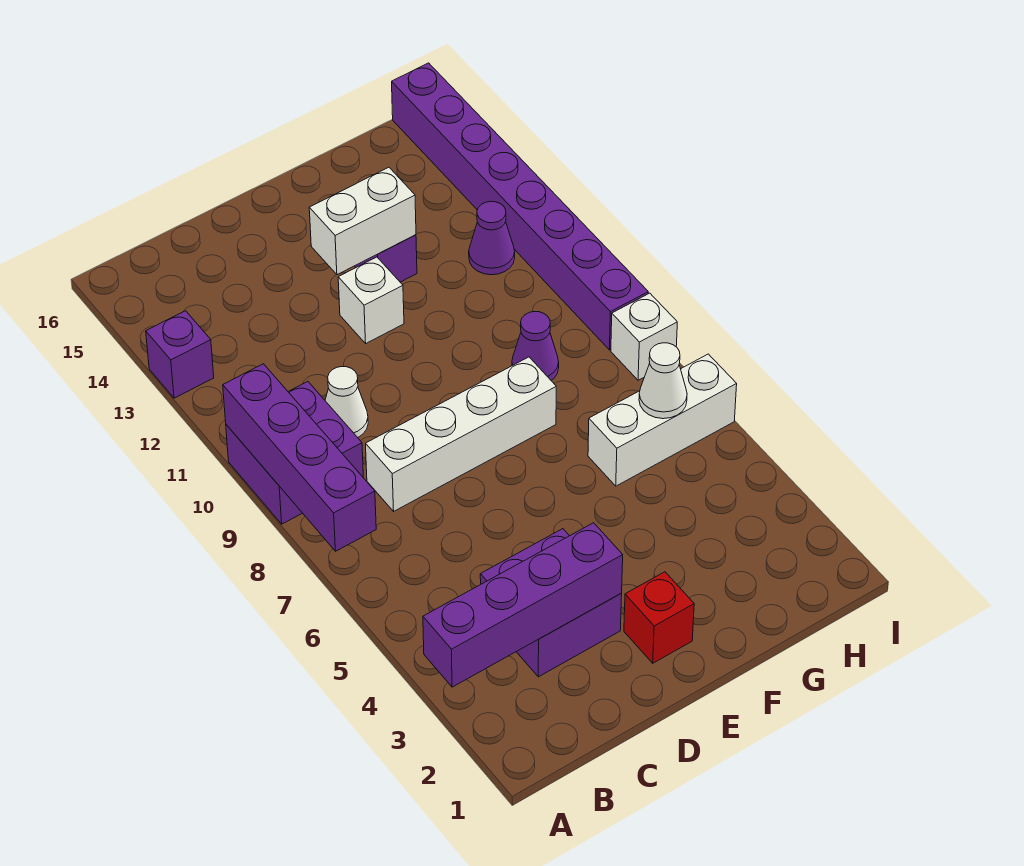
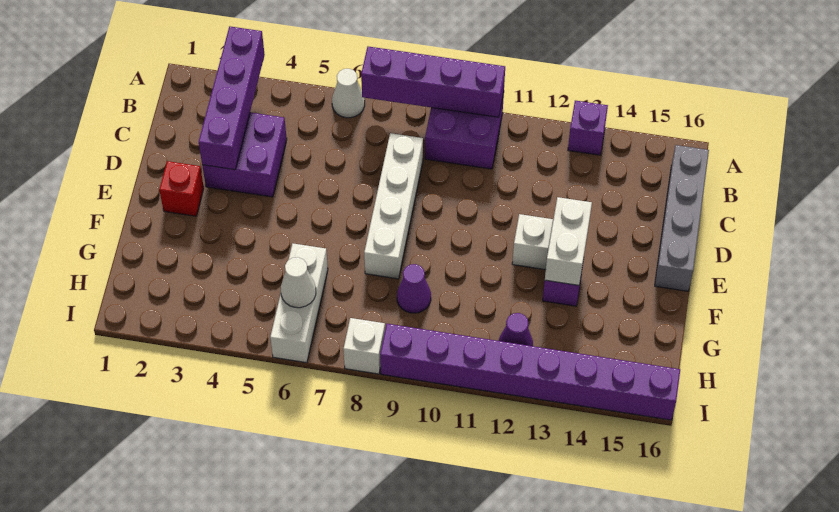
none -> grey 1x4 brick [655,145,709,291]
white 1x1 cone [325,367,368,437] -> white 1x1 cone moved to [332,69,365,118]

